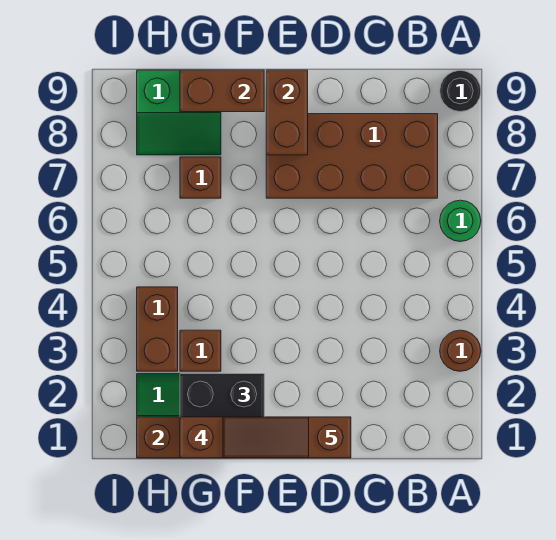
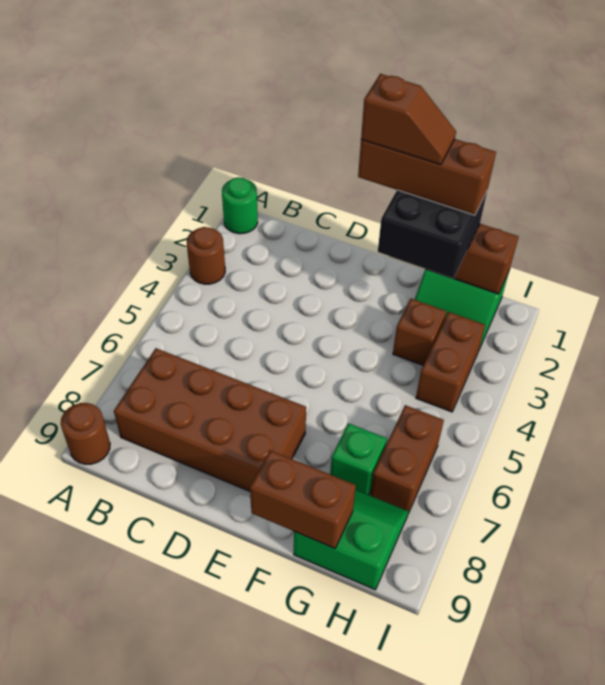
green 1x1 round brick [440,200,481,242] -> green 1x1 round brick moved to [222,177,258,234]
black 1x1 round brick [440,70,481,112] -> brown 1x1 round brick [61,403,110,464]
brown 1x3 slope [223,417,351,458] -> brown 1x2 slope [361,74,456,165]
brown 1x2 brick [266,70,308,155] -> brown 1x2 brick moved to [370,405,444,513]
brown 1x1 brick [180,157,221,198] -> green 1x1 brick [330,423,387,495]

